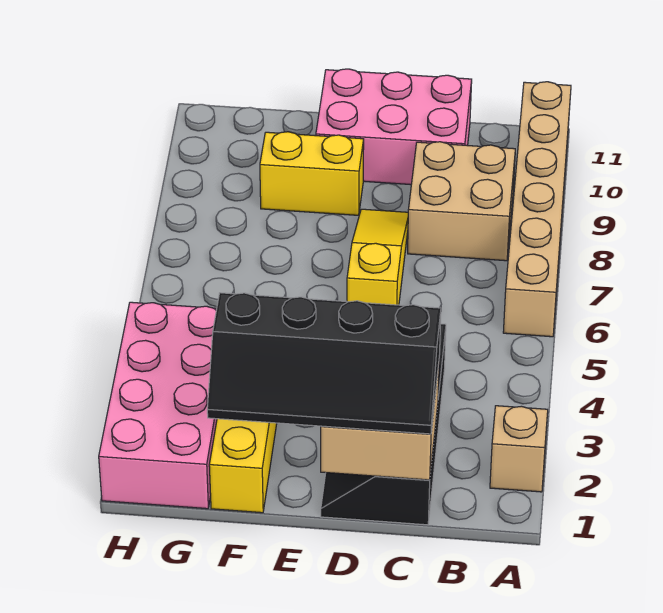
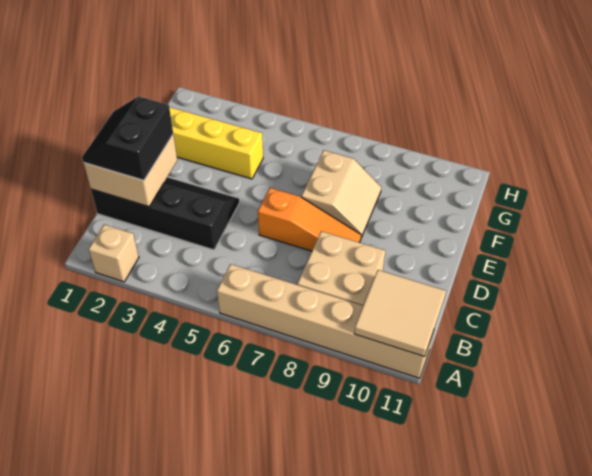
none -> tan 2x2 tile [354,270,446,357]
black 2x4 slope [207,293,441,434] -> black 2x2 slope [82,96,173,180]
pink 2x3 brick [316,69,472,185] -> none
yellow 1x3 slope [347,209,408,305] -> orange 1x3 slope [258,188,361,251]
none -> tan 2x2 slope [301,150,381,237]
yellow 1x2 brick [260,132,364,215] -> none
pink 2x4 brick [99,302,217,509] -> none

